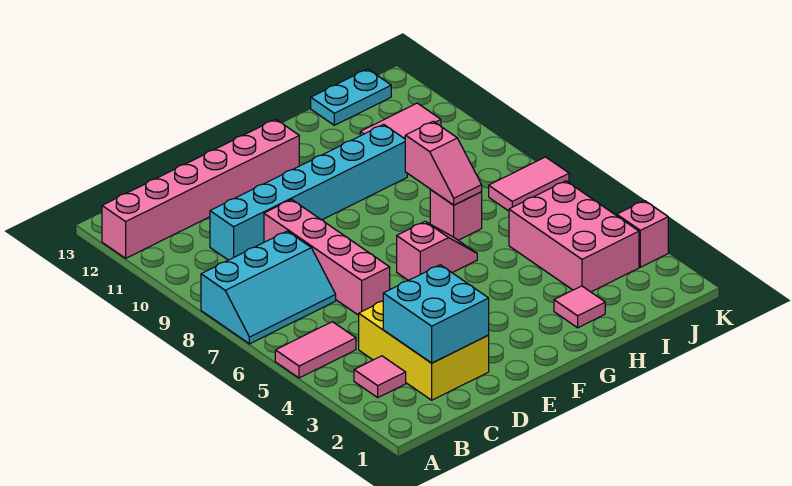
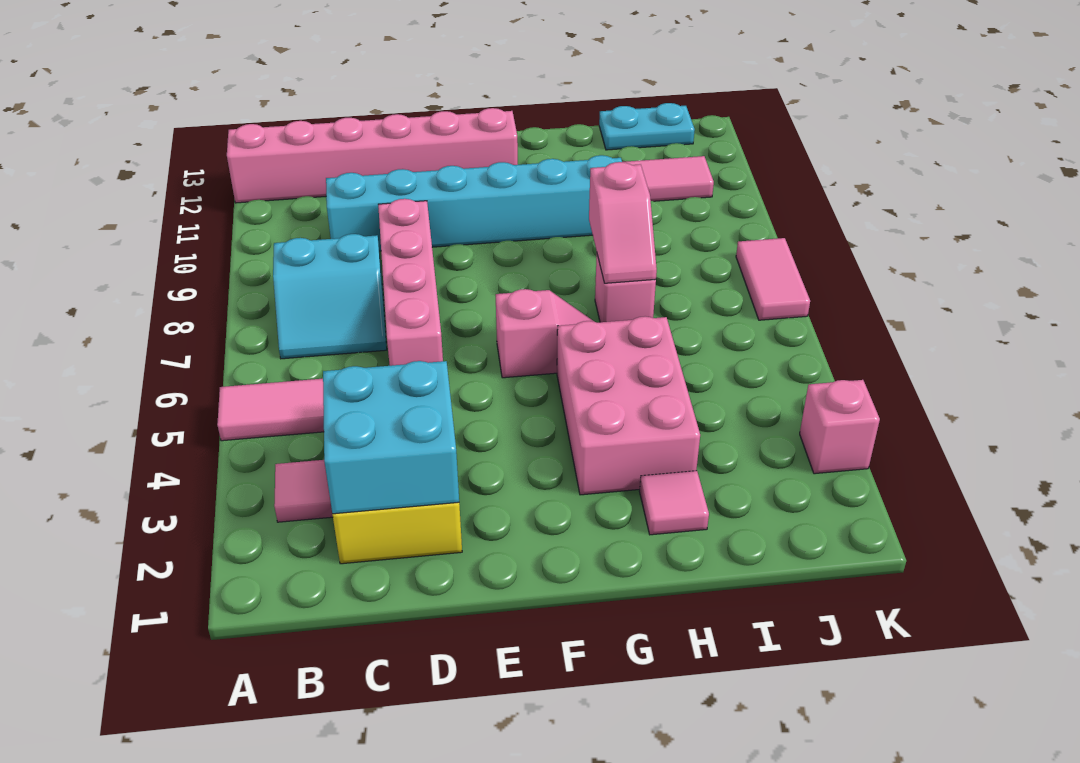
cyan 2x3 slope [201,231,336,344] -> cyan 2x2 slope [273,234,387,359]
pink 2x3 brick [509,181,639,292] -> pink 2x3 brick moved to [557,316,700,495]
pink 1x2 tile [489,157,569,211] -> pink 1x2 tile turned to [736,238,810,320]

